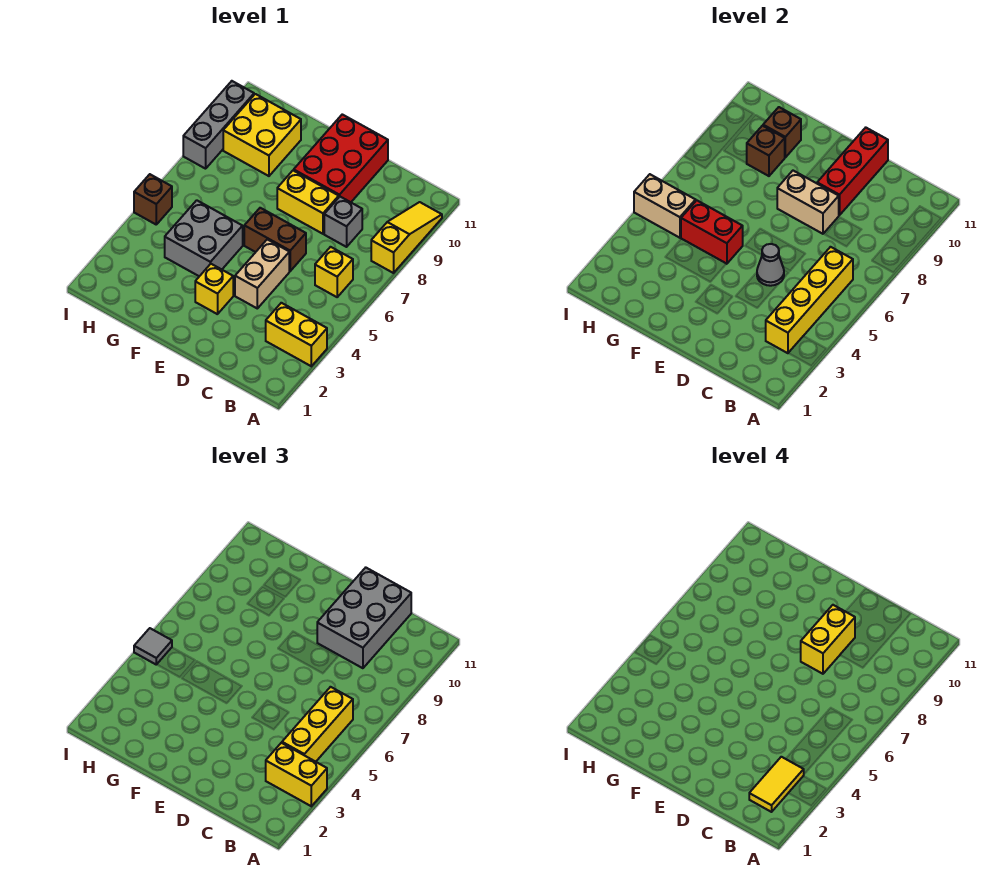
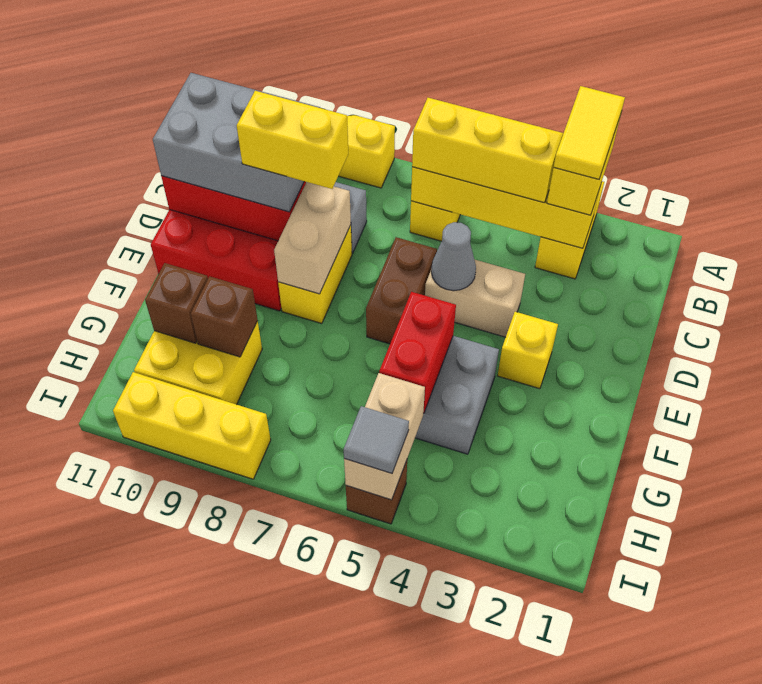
yellow 1x2 tile [749,757,804,812] -> yellow 1x2 tile turned to [554,86,625,179]
grey 1x3 brick [183,81,254,169] -> yellow 1x3 brick [113,372,271,479]

